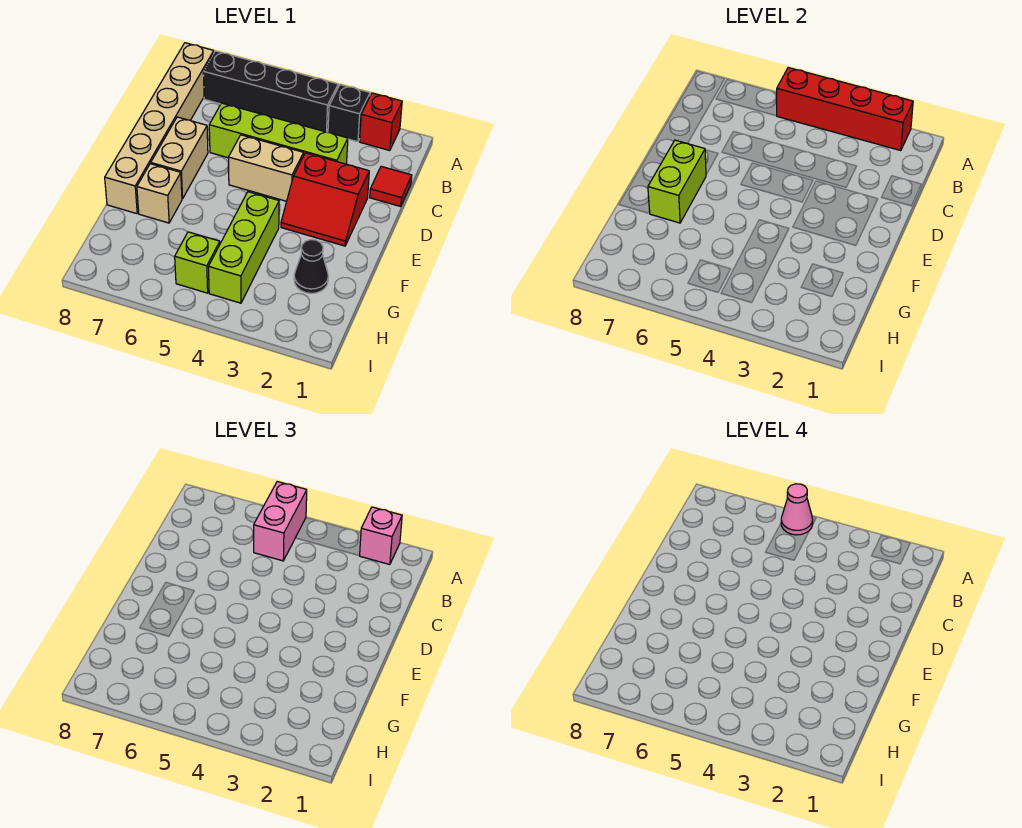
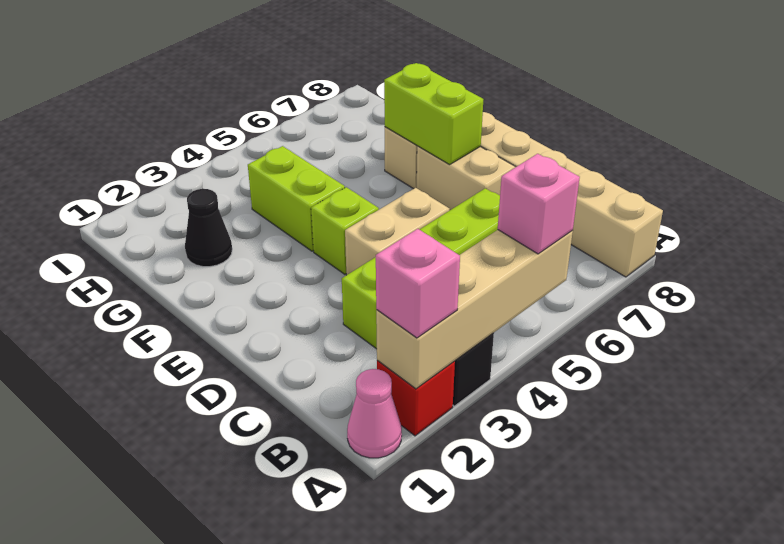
red 1x4 brick [777,68,913,151] -> tan 1x4 brick [376,230,573,389]
black 1x4 brick [203,51,338,132] -> none
pink 1x2 brick [254,482,307,561] -> pink 1x1 brick [498,154,580,254]
pink 1x1 cone [781,484,813,535] -> pink 1x1 cone moved to [347,369,402,458]
red 1x1 tile [370,166,412,207] -> none
red 2x2 slope [281,153,369,246] -> none
lime 1x3 brick [208,192,279,303] -> lime 1x2 brick [248,146,345,251]
lime 1x1 brick [175,232,220,293] -> lime 1x1 brick moved to [311,187,379,274]

